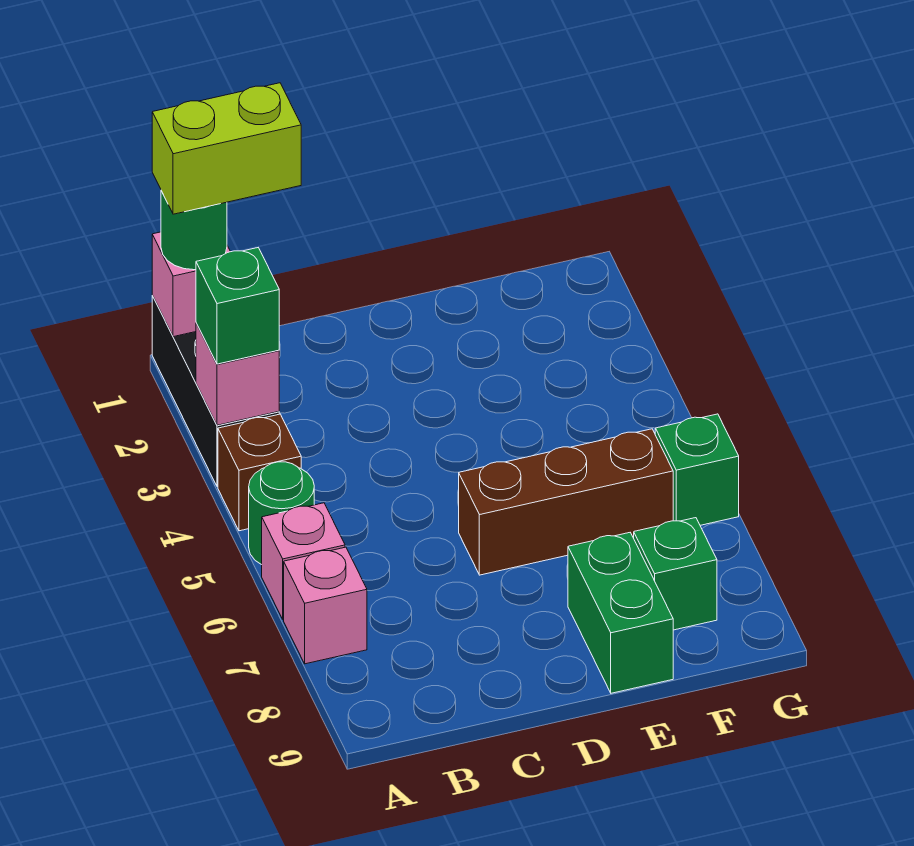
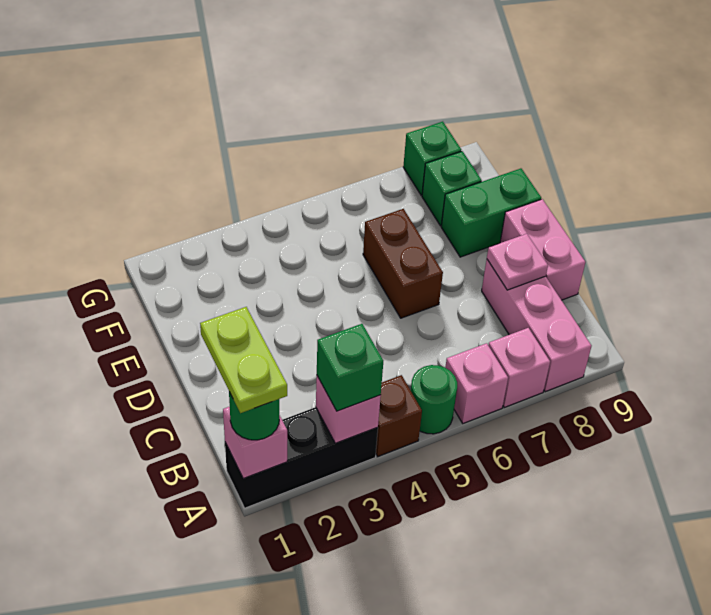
lime 1x2 brick [152,83,301,214] -> lime 1x2 plate [200,307,287,413]
none -> pink 1x3 brick [482,260,592,392]
none -> pink 1x1 plate [487,234,548,290]
none -> pink 1x2 brick [500,199,585,300]
brown 1x3 brick [459,429,673,575] -> brown 1x2 brick [363,209,443,318]
green 1x1 brick [655,414,739,525] -> green 1x1 brick moved to [403,122,461,195]

